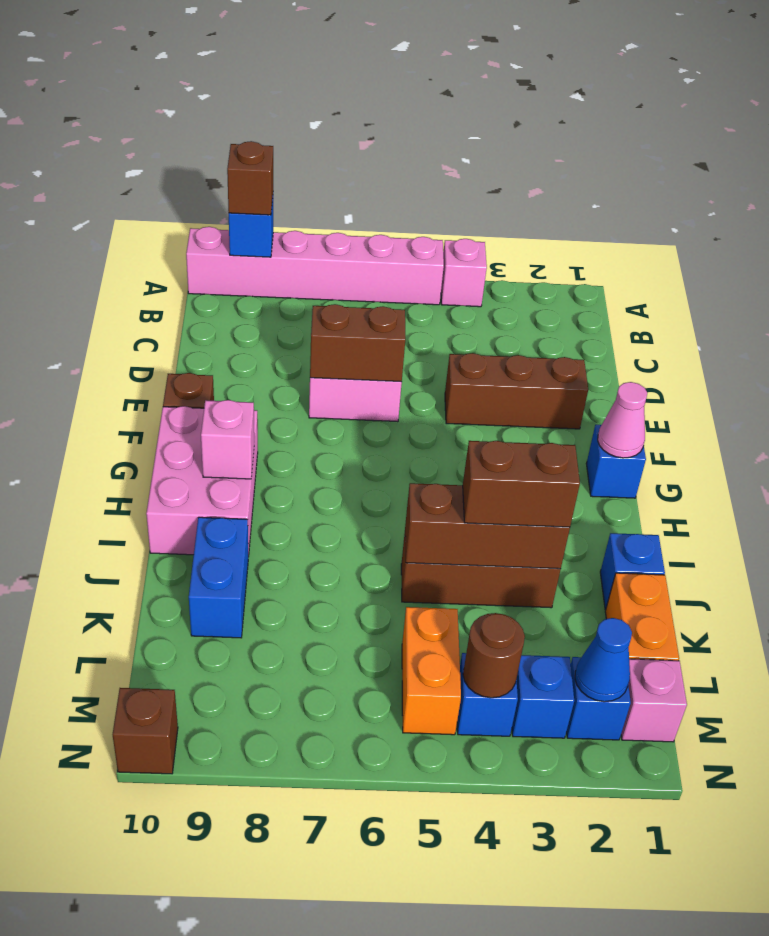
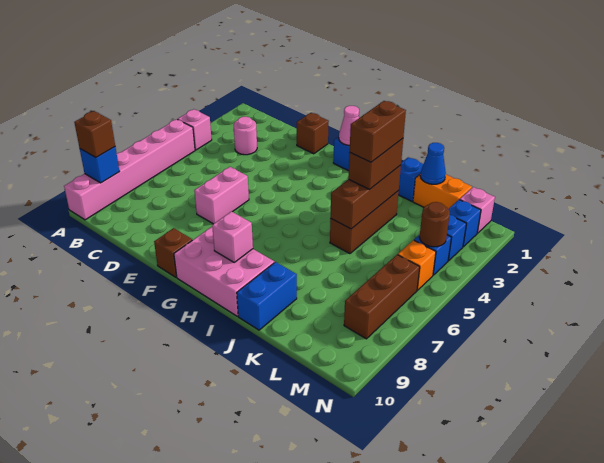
none -> pink 1x1 round brick [234,117,257,155]
brown 1x3 brick [445,353,588,429] -> brown 1x3 brick moved to [344,255,420,339]
brown 1x2 brick [310,304,405,382] -> brown 1x2 brick moved to [350,101,406,162]
blue 1x2 brick [189,517,248,638] -> blue 1x2 brick turned to [237,262,297,330]
orange 1x2 brick [402,607,461,735] -> orange 1x1 brick [398,240,436,290]
blue 1x1 cone [575,618,632,702] -> blue 1x1 cone moved to [420,143,446,184]
brown 1x1 brick [113,688,178,774] -> brown 1x1 brick moved to [297,113,329,154]

